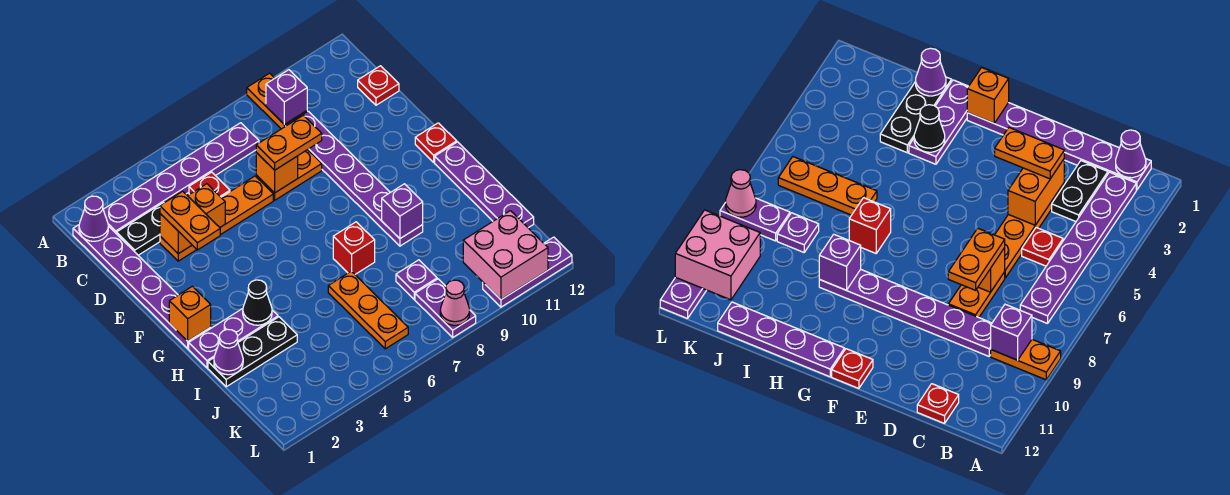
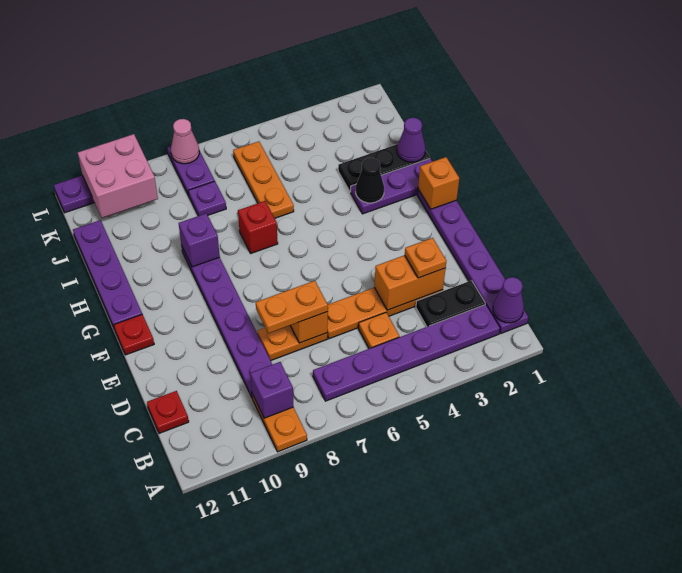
red 1x1 plate [189,172,230,197] -> orange 1x1 plate [359,313,399,349]
orange 1x2 plate [160,191,220,250] -> orange 1x1 plate [405,238,446,278]

